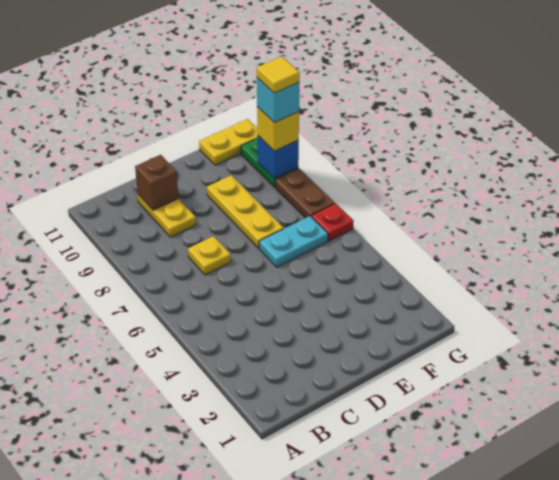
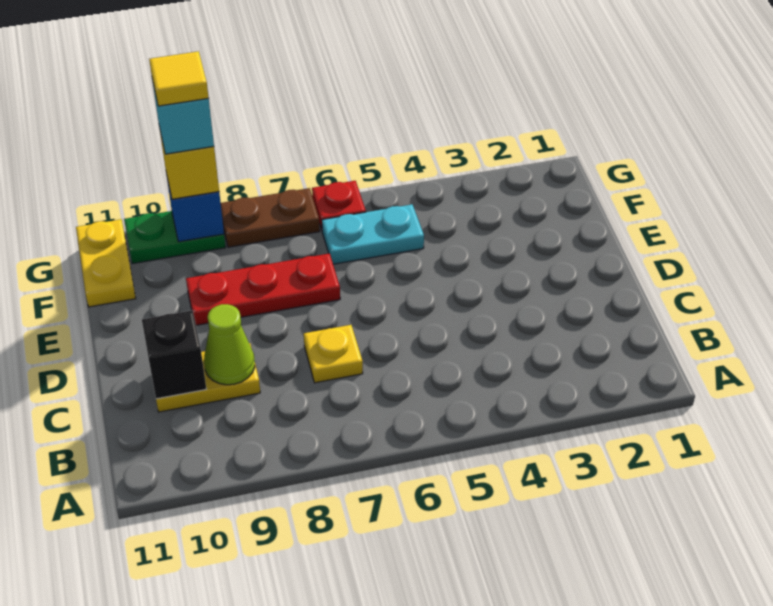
none -> lime 1x1 cone [204,304,255,385]
brown 1x1 brick [135,155,178,210] -> black 1x1 brick [142,310,206,399]
cyan 1x2 plate [259,216,328,267] -> cyan 1x2 plate turned to [322,204,424,264]
yellow 1x3 plate [207,175,283,248] -> red 1x3 plate [186,253,340,325]

